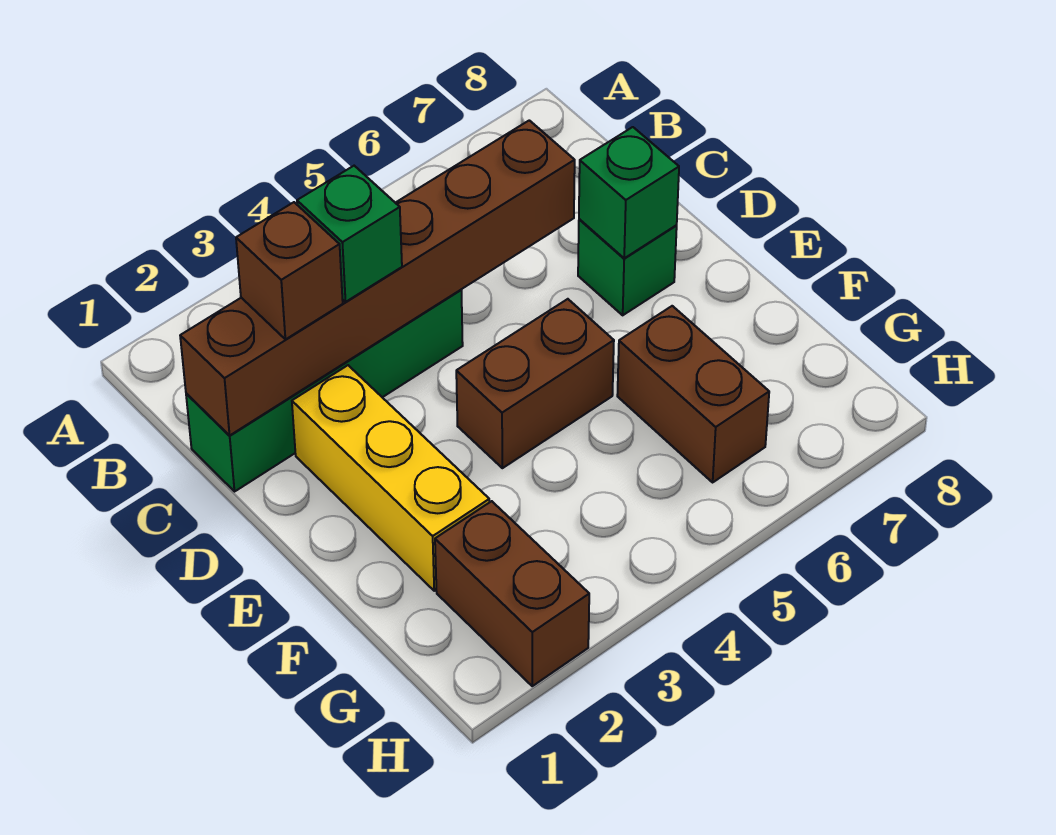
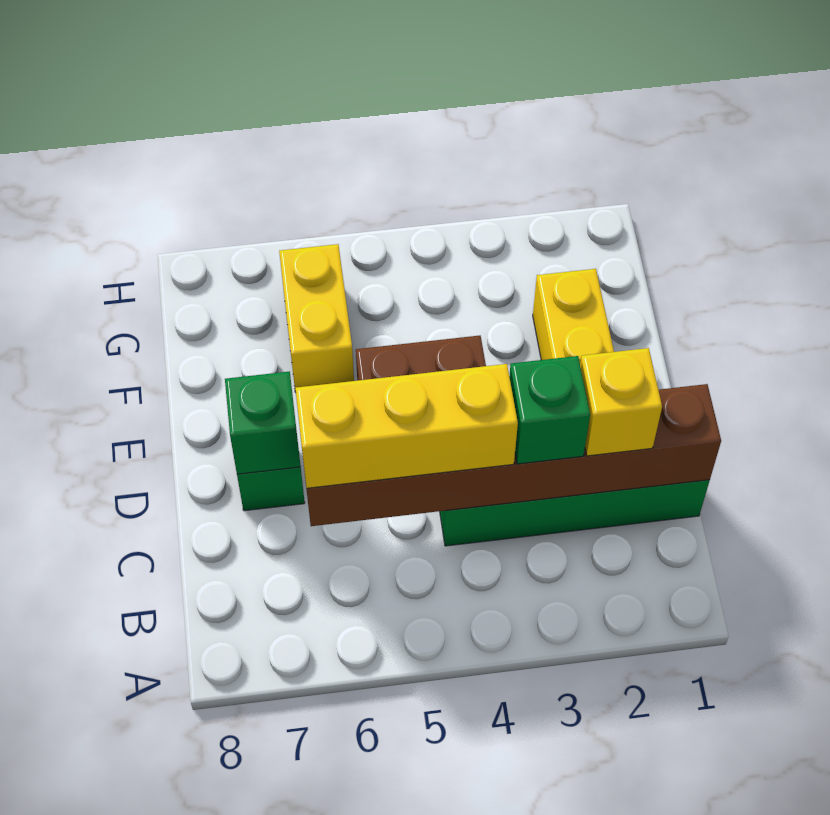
brown 1x1 brick [236,202,343,339] -> yellow 1x1 brick [580,348,662,456]
none -> yellow 1x3 brick [295,364,518,488]
brown 1x2 brick [617,306,769,482] -> yellow 1x2 brick [279,244,354,392]
brown 1x2 brick [435,501,589,686] -> none

